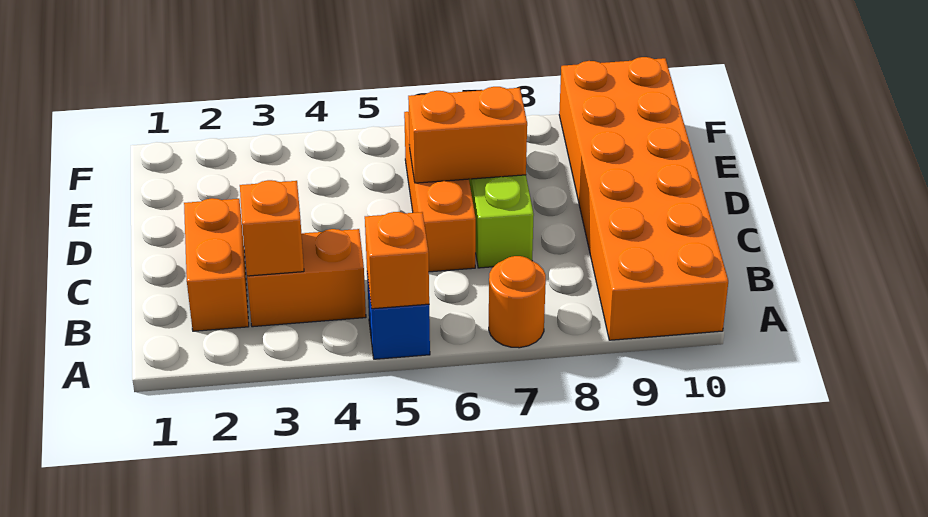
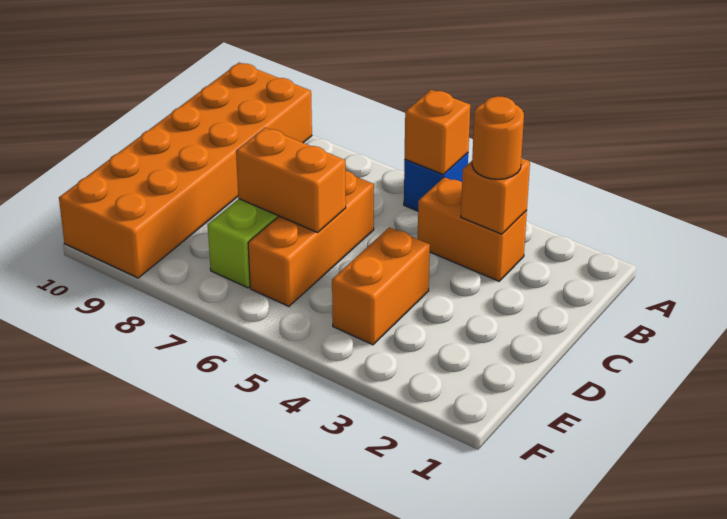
orange 1x1 round brick [489,256,546,348] -> orange 1x1 round brick moved to [472,96,524,179]
orange 1x2 brick [184,198,249,331] -> orange 1x2 brick moved to [332,227,430,345]

